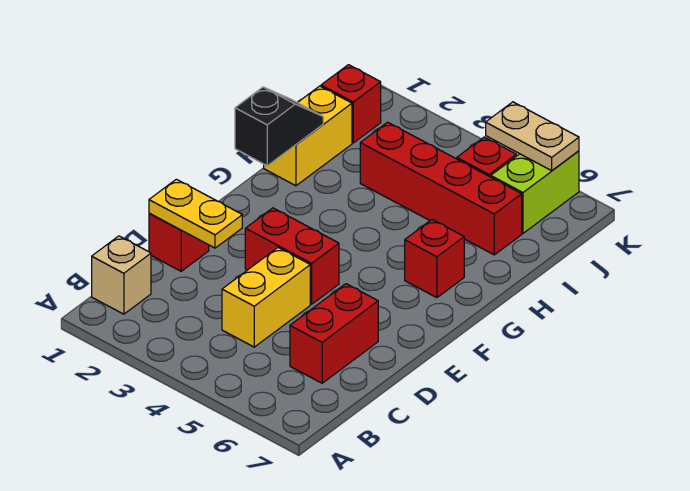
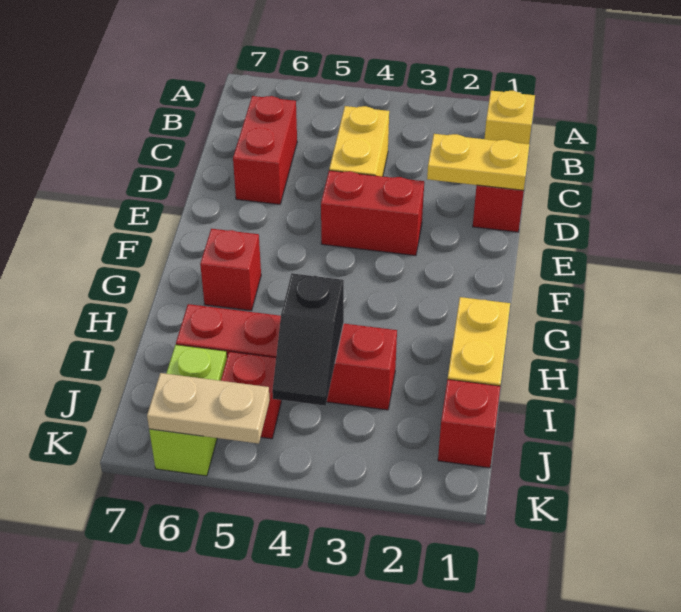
tan 1x1 brick [92,236,151,314] -> yellow 1x1 brick [484,91,535,144]
black 1x2 slope [235,87,323,166] -> black 1x2 slope moved to [272,274,344,406]

